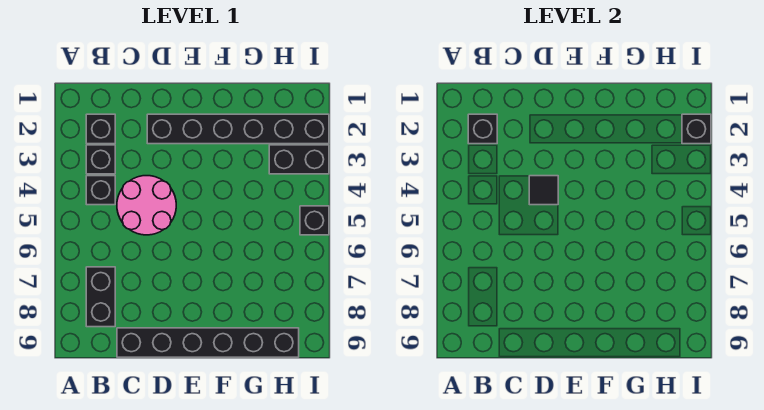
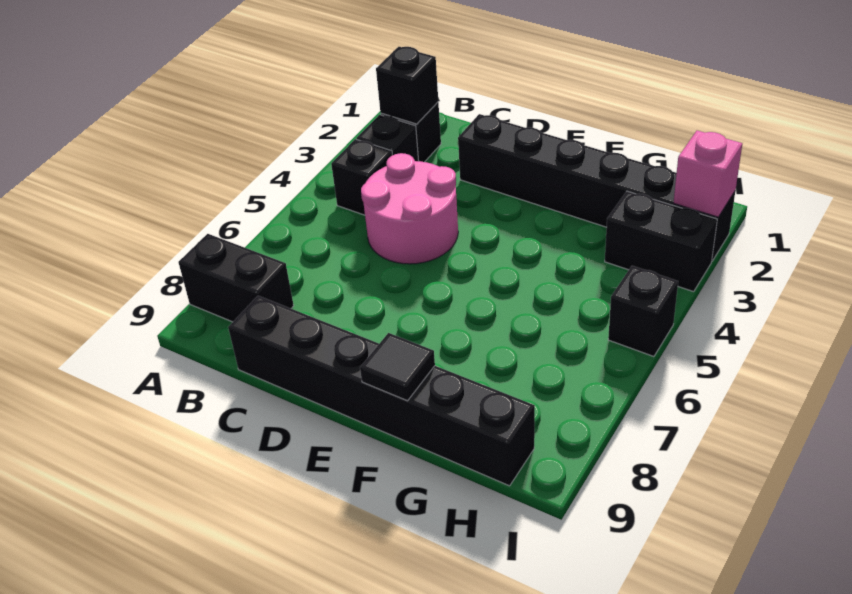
black 1x2 brick [86,267,115,327] -> black 1x2 brick turned to [178,234,294,322]
black 1x1 tile [529,176,558,205] -> black 1x1 tile moved to [360,333,435,401]
black 1x1 brick [682,114,711,144] -> pink 1x1 brick [674,130,742,217]

